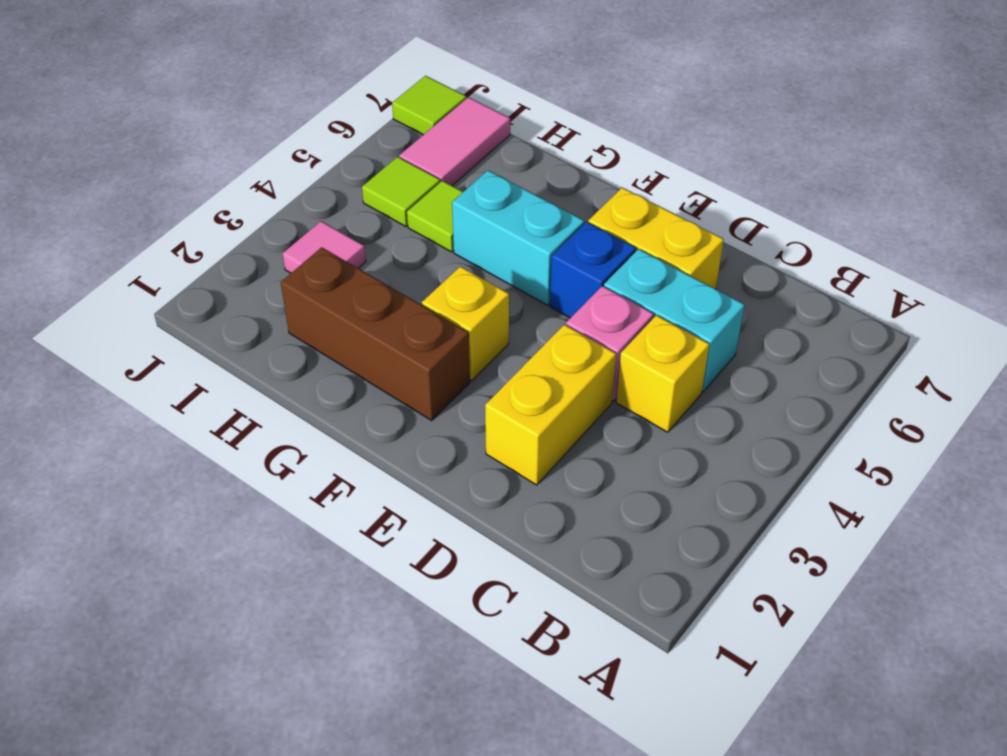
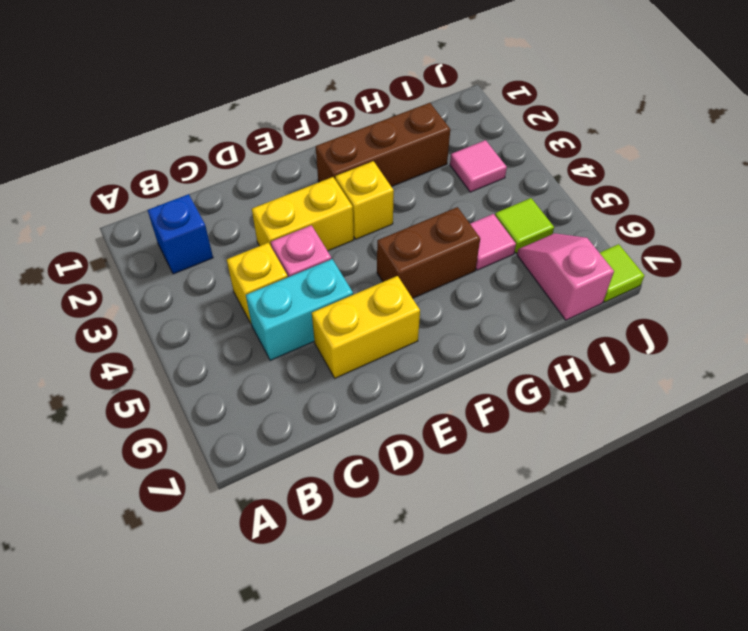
yellow 1x2 brick [485,325,616,485] -> yellow 1x2 brick turned to [252,177,354,251]
blue 1x1 brick [550,222,636,318] -> blue 1x1 brick moved to [148,194,213,274]
cyan 1x2 brick [452,170,584,305] -> brown 1x2 brick [377,207,480,298]
lime 1x1 tile [407,181,463,252] -> pink 1x1 tile [470,214,516,270]
pink 1x2 tile [399,97,510,186] -> pink 1x2 slope [517,233,614,320]

